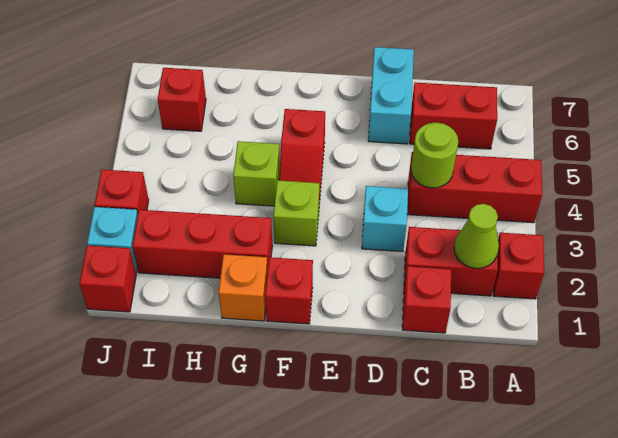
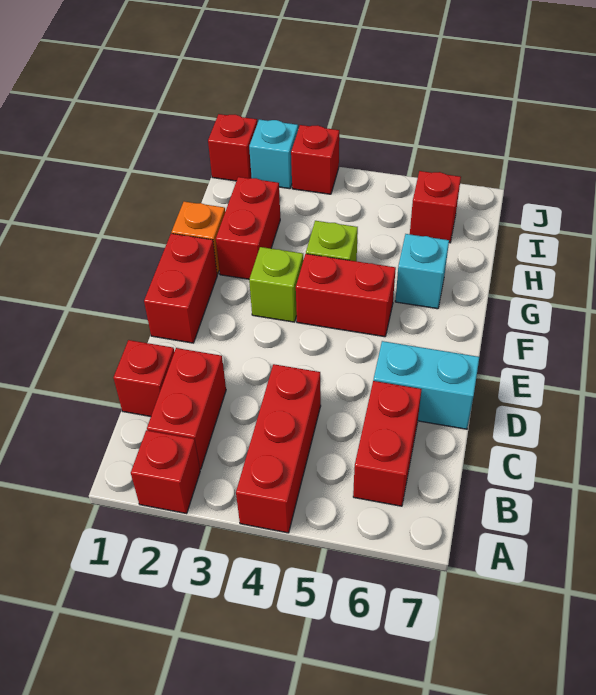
lime 1x1 cone [454,204,499,268] -> none
lime 1x1 round brick [411,123,458,188] -> none
cyan 1x1 brick [362,186,408,252] -> cyan 1x1 brick moved to [395,234,449,309]
red 1x1 brick [265,257,313,324] -> red 1x2 brick [144,233,217,343]
red 1x2 slope [279,109,325,204] -> red 1x2 brick [296,254,396,337]
red 1x3 brick [133,210,272,278] -> red 1x2 brick [216,177,280,279]

